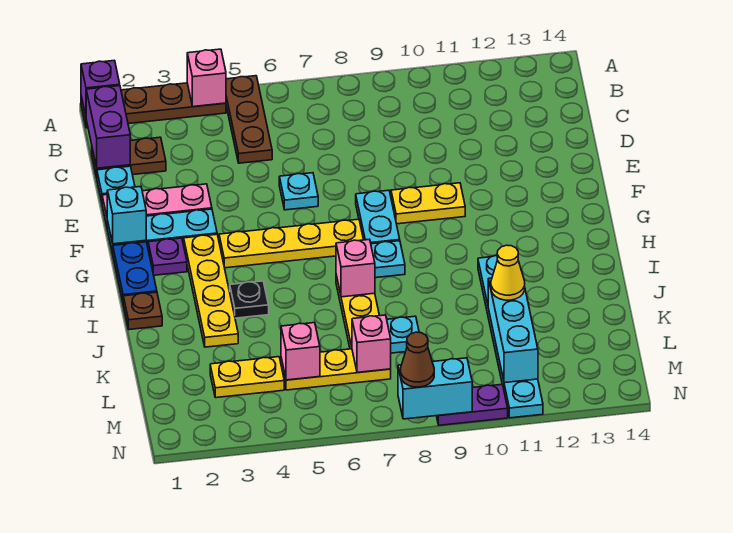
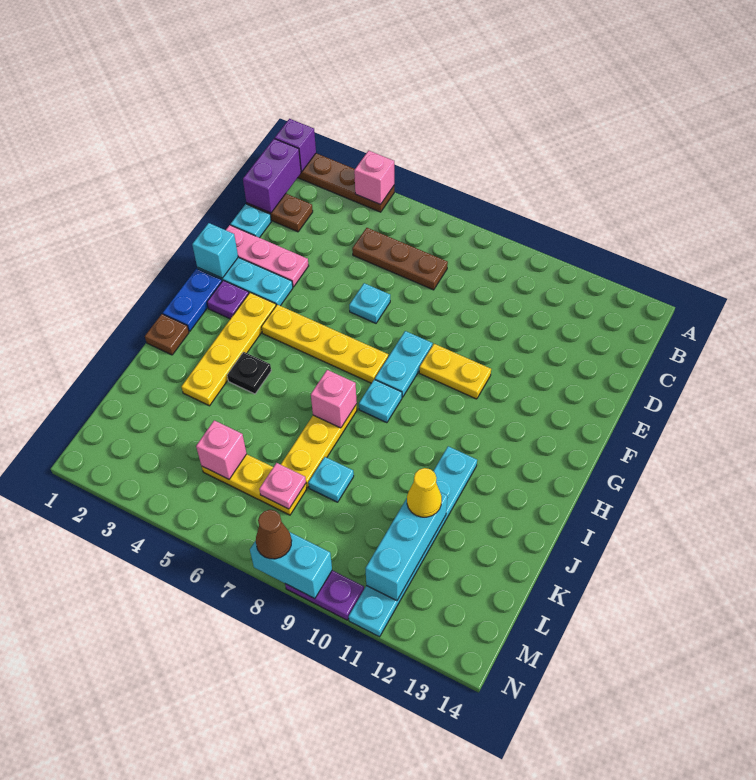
brown 1x3 plate [226,76,272,163] -> brown 1x3 plate turned to [352,228,448,290]
yellow 1x2 plate [210,357,284,398] -> none
pink 1x1 brick [352,315,391,373] -> pink 1x1 plate [259,463,306,509]

